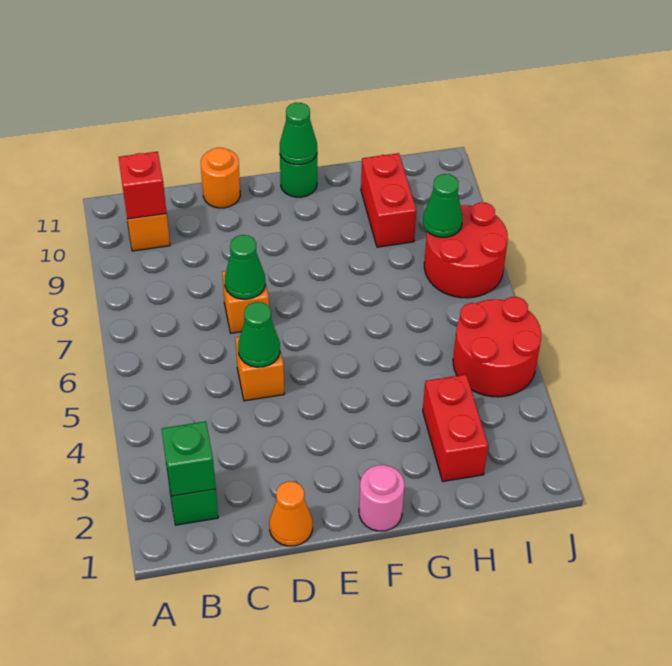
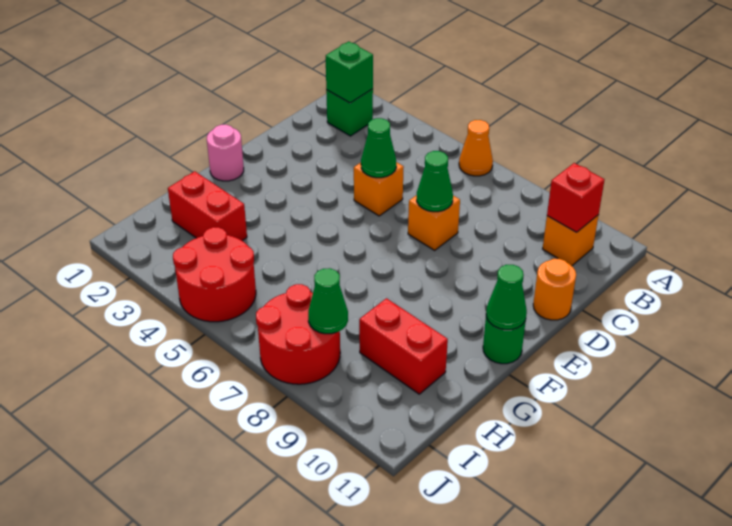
orange 1x1 cone [269,482,313,546] -> orange 1x1 cone moved to [459,120,493,176]

